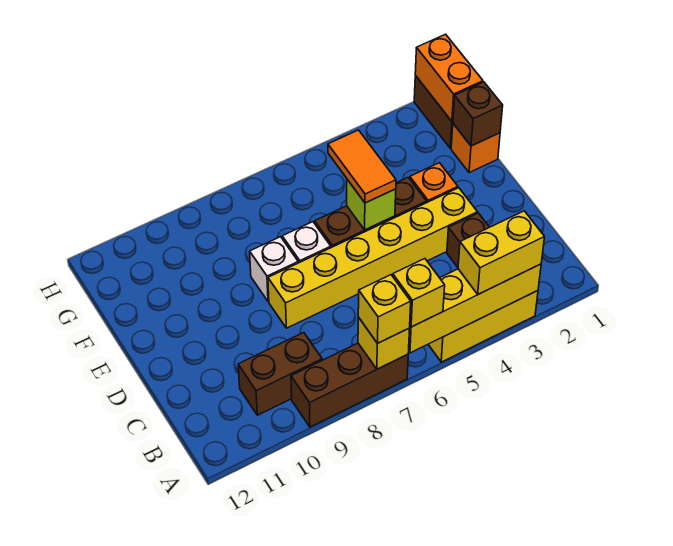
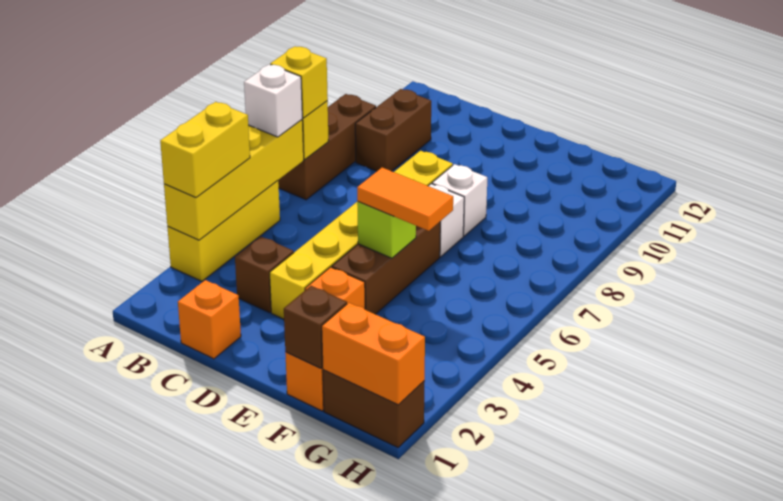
yellow 1x1 brick [393,259,445,327] -> white 1x1 brick [244,64,302,137]
none -> orange 1x1 brick [178,280,241,359]

